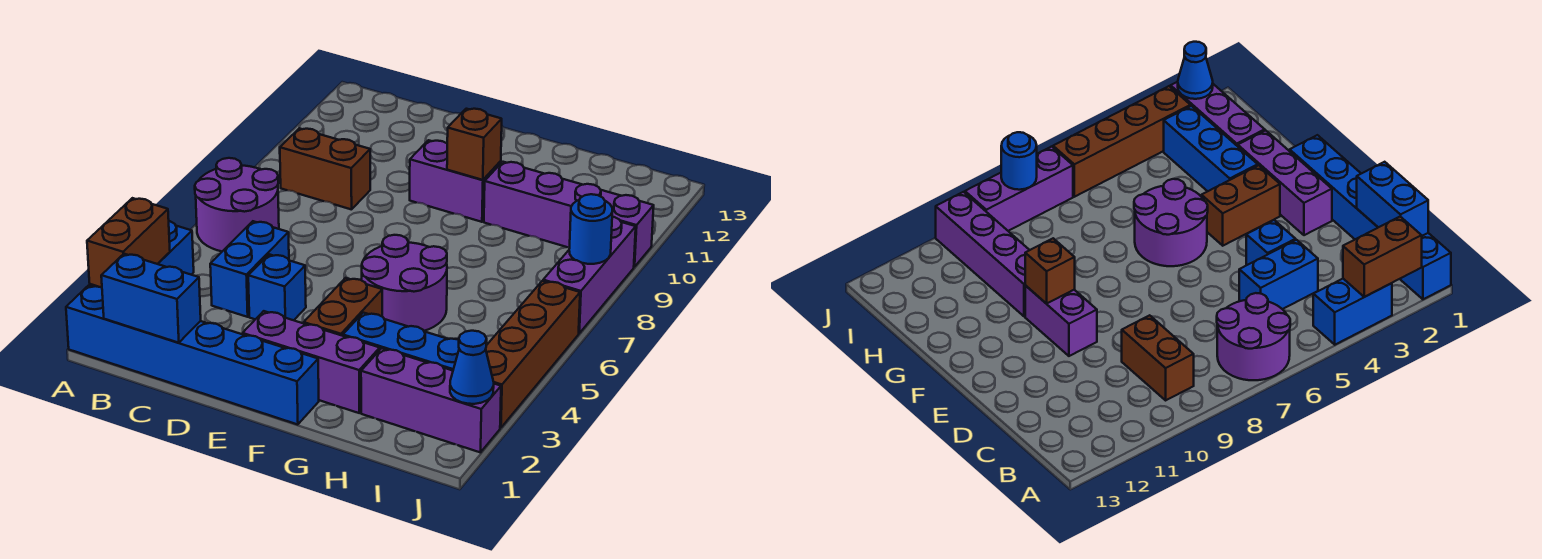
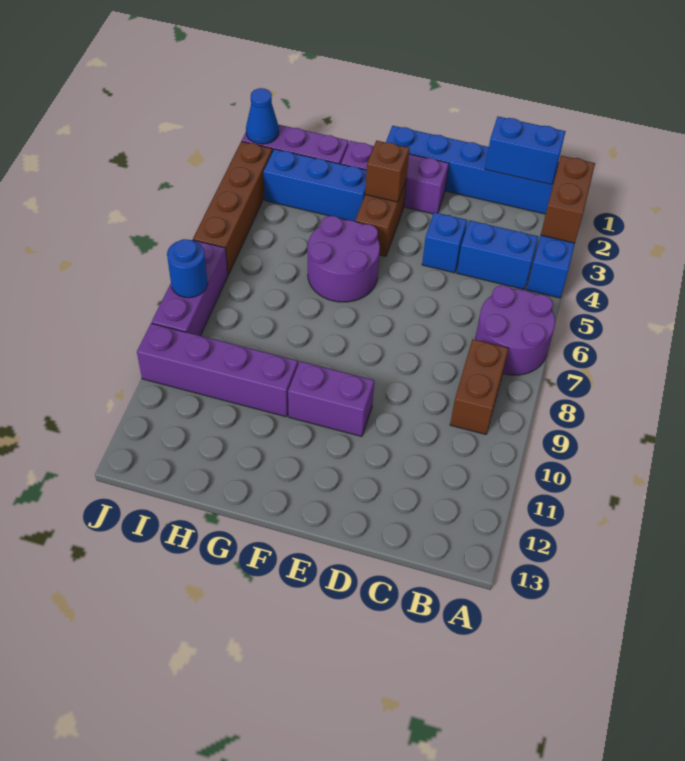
brown 1x2 brick [280,128,370,210] -> brown 1x2 brick turned to [450,339,509,434]
blue 1x2 brick [210,221,289,317] -> blue 1x2 brick turned to [457,220,538,290]
brown 1x1 brick [447,109,502,180] -> brown 1x1 brick moved to [365,141,409,202]

